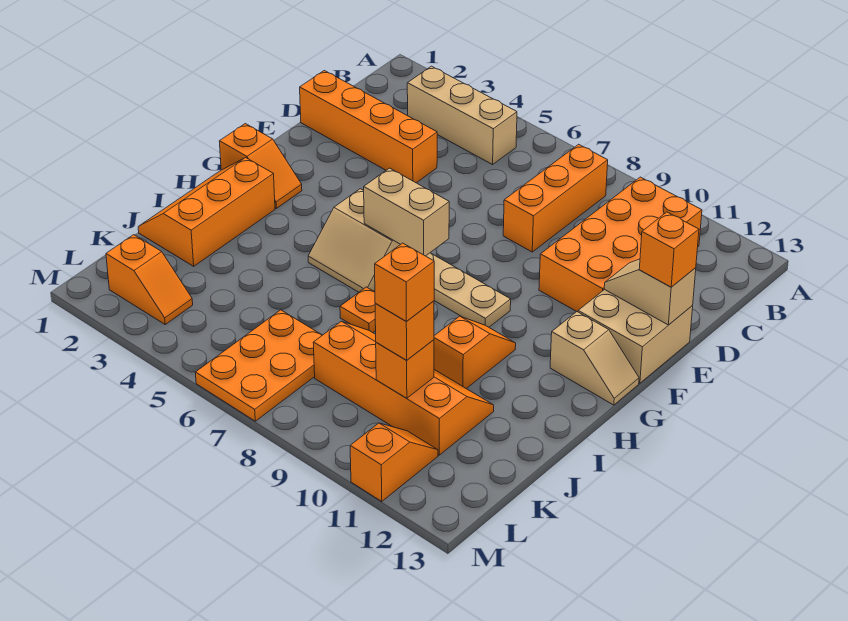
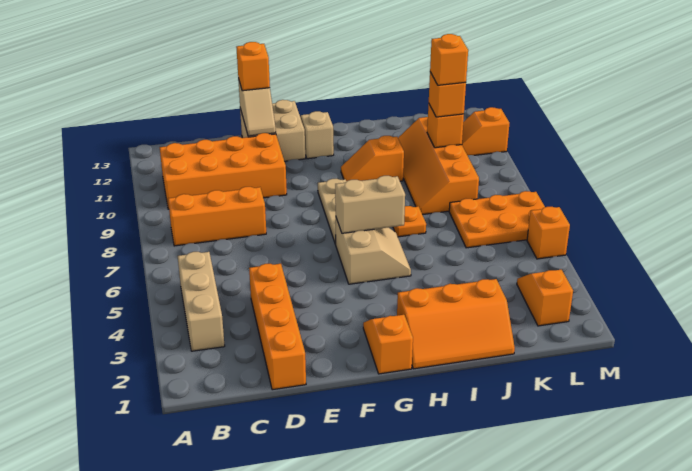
tan 1x2 brick [364,168,449,256] -> tan 1x2 brick turned to [335,176,405,233]
none -> orange 1x1 brick [527,207,570,259]

